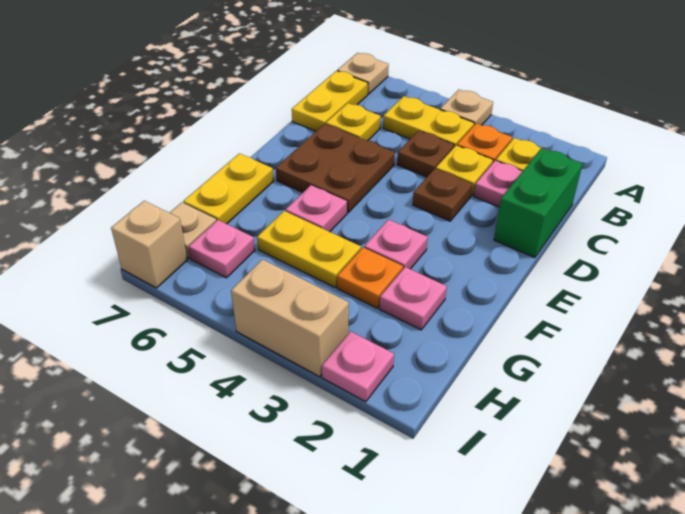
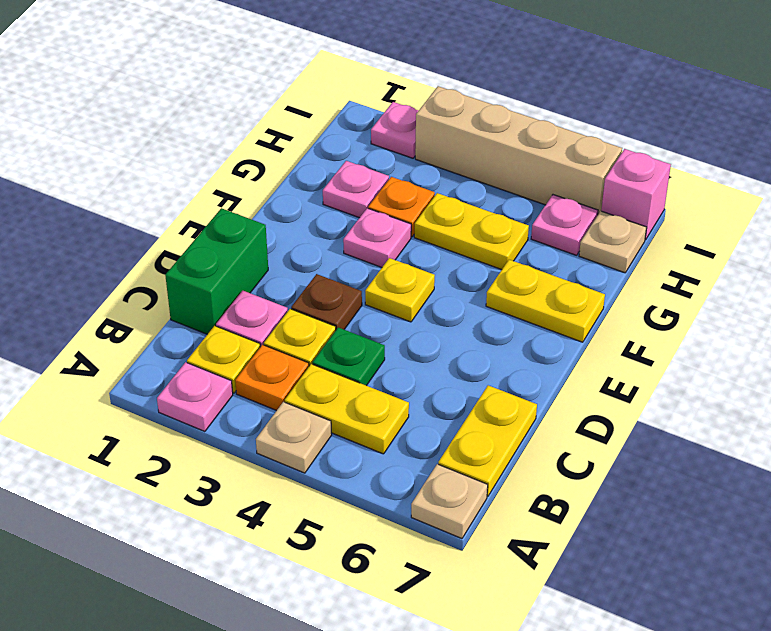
brown 1x1 plate [397,131,454,177] -> green 1x1 plate [312,327,385,386]
yellow 1x1 plate [326,103,381,141] -> yellow 1x1 plate moved to [365,258,435,322]
brown 2x2 plate [276,124,395,213] -> none
pink 1x1 plate [285,185,347,232] -> pink 1x1 plate moved to [157,362,233,432]
yellow 1x2 plate [183,153,274,224] -> yellow 1x2 plate turned to [486,260,605,342]
tan 1x2 brick [231,259,349,377] -> tan 1x4 brick [415,86,622,214]
tan 1x1 brick [111,201,187,288] -> pink 1x1 brick [601,149,671,240]

